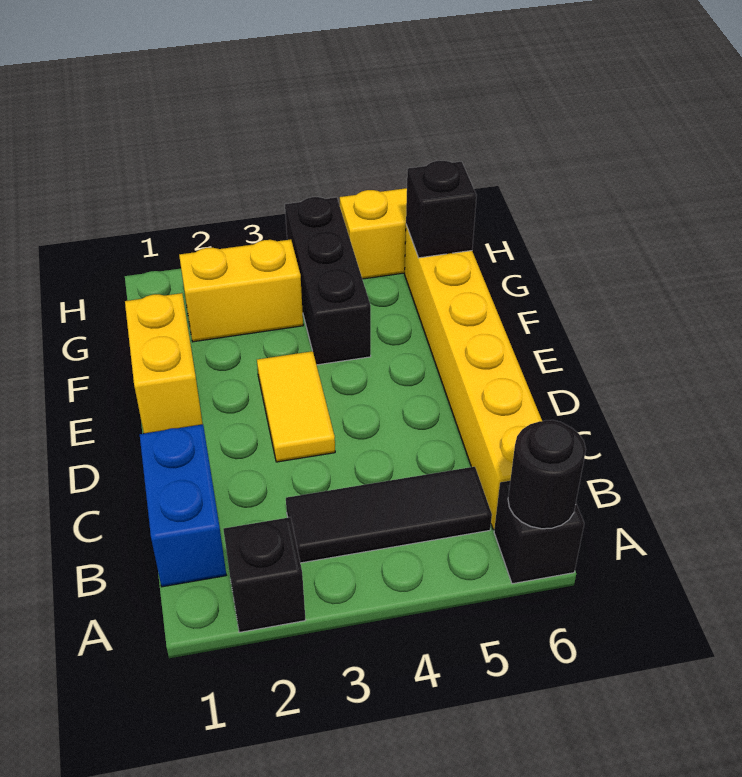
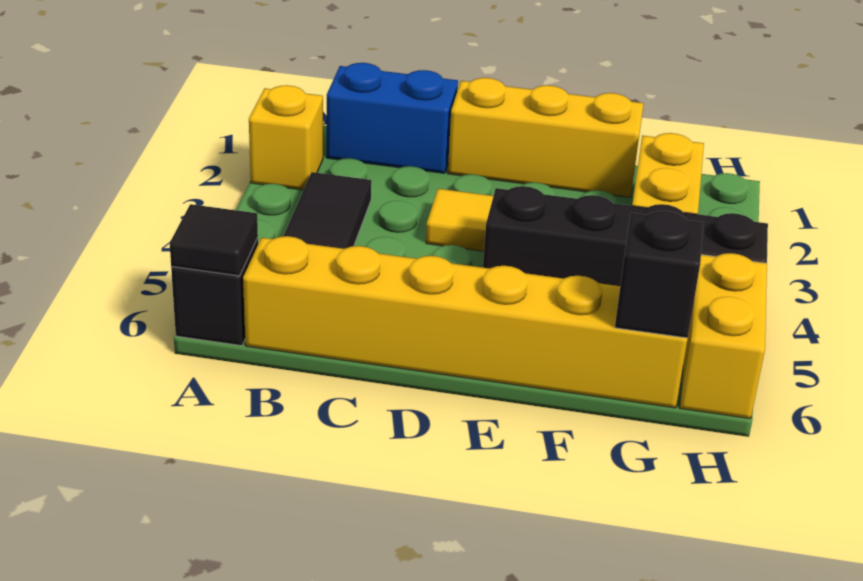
black 1x1 brick [223,517,306,632] -> yellow 1x1 brick [249,85,323,190]
black 1x1 round brick [508,420,586,529] -> black 1x1 tile [170,204,258,276]
yellow 1x2 brick [125,293,203,433] -> yellow 1x3 brick [448,78,644,197]
black 1x3 brick [285,197,371,365] -> black 1x4 brick [483,186,768,286]

